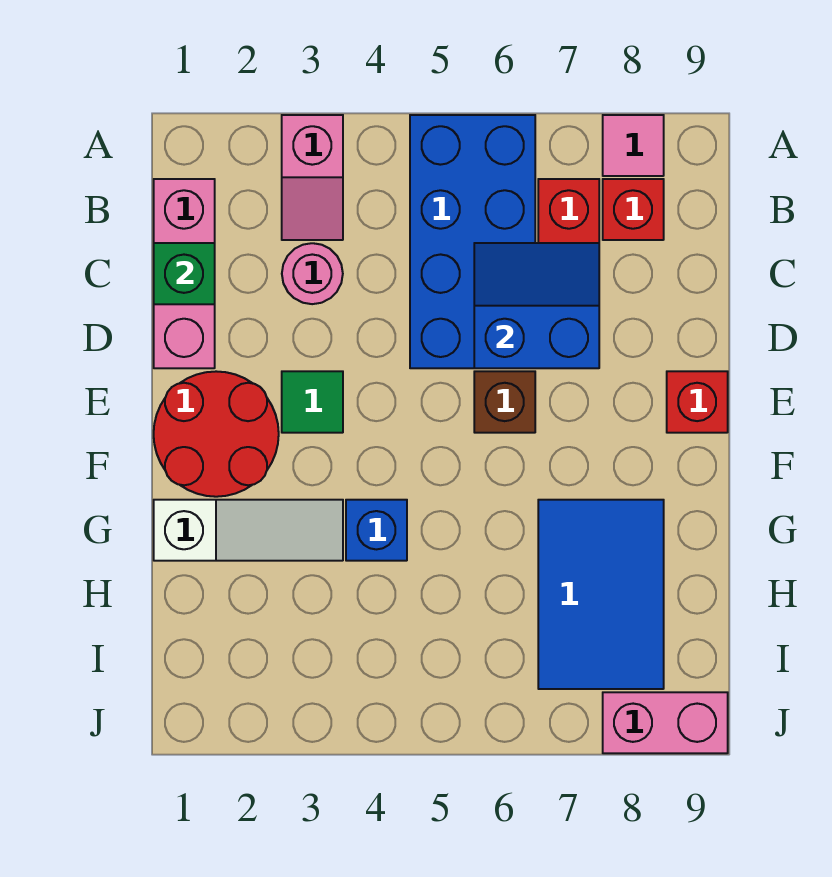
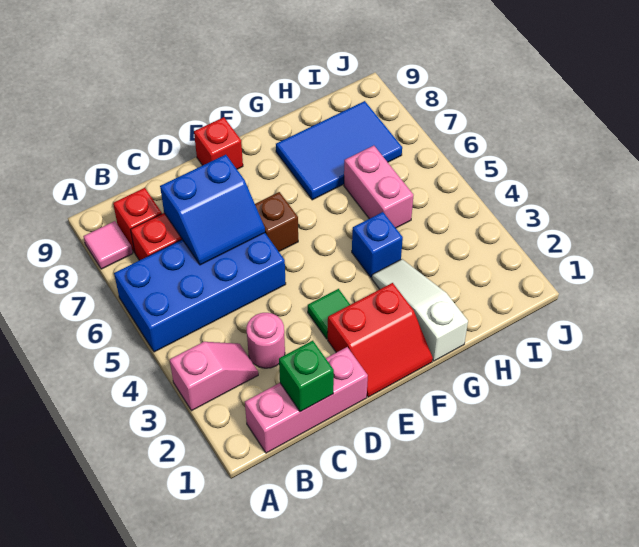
blue 2x2 slope [474,243,599,368] -> blue 2x2 slope turned to [160,155,265,265]
red 2x2 round brick [154,371,279,497] -> red 2x2 slope [328,283,433,397]
pink 1x2 brick [603,692,728,753] -> pink 1x2 brick moved to [344,146,413,228]

